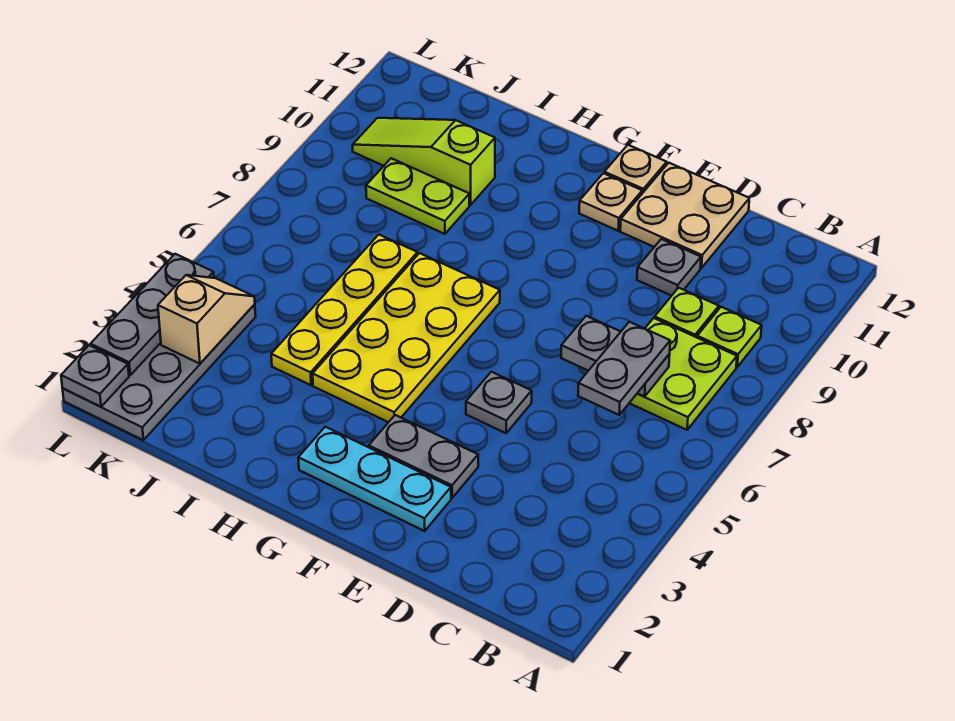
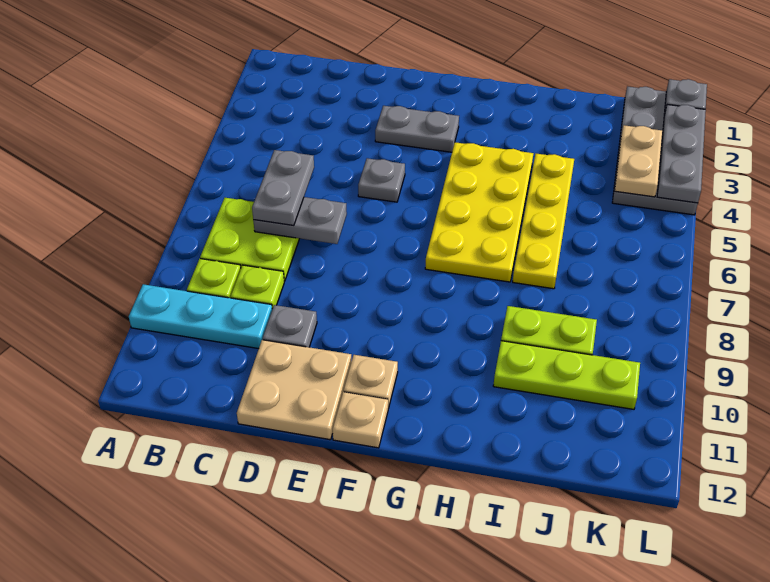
cyan 1x3 plate [298,427,451,531] -> cyan 1x3 plate moved to [129,284,272,349]
lime 1x3 slope [353,118,495,205] -> lime 1x3 plate [493,341,640,409]
tan 1x2 slope [158,275,255,364] -> tan 1x2 plate [615,125,663,197]

